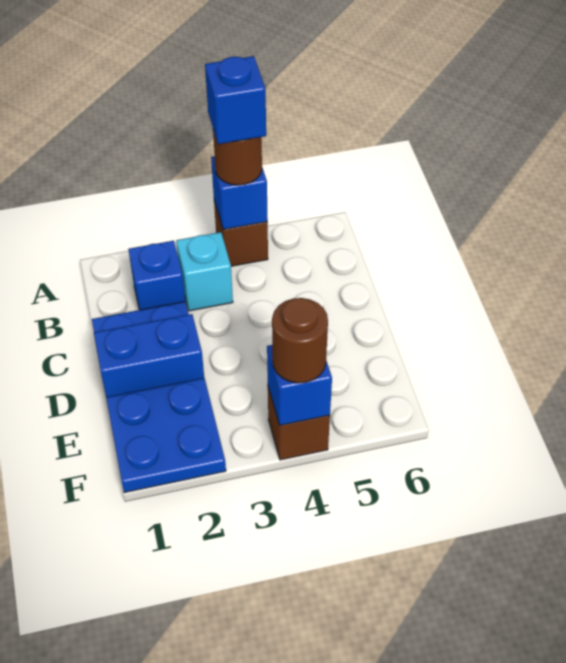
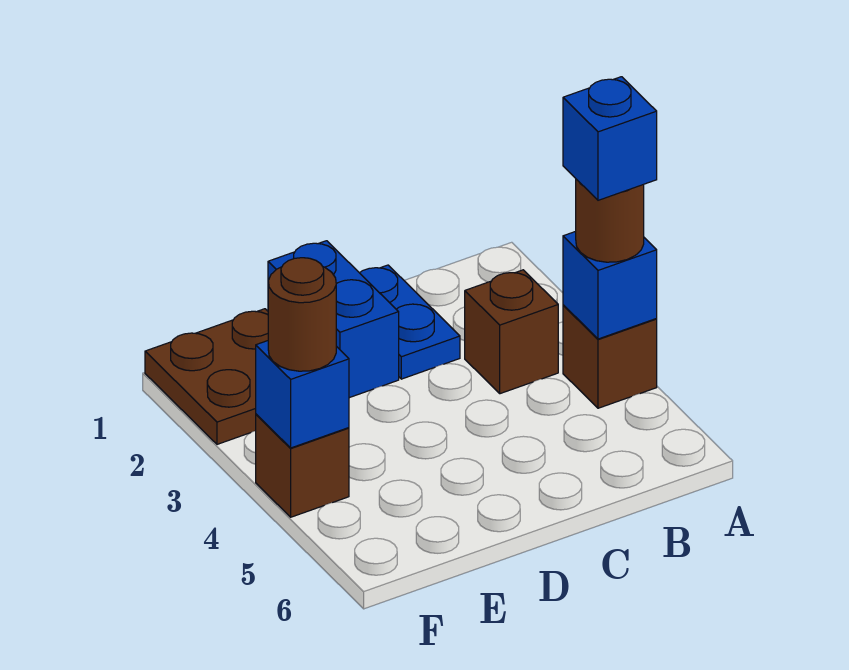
blue 1x1 brick [128,241,185,310] -> none
cyan 1x1 brick [176,232,233,311] -> brown 1x1 brick [465,270,558,394]
blue 2x2 plate [106,378,226,493] -> brown 2x2 plate [145,309,268,444]

